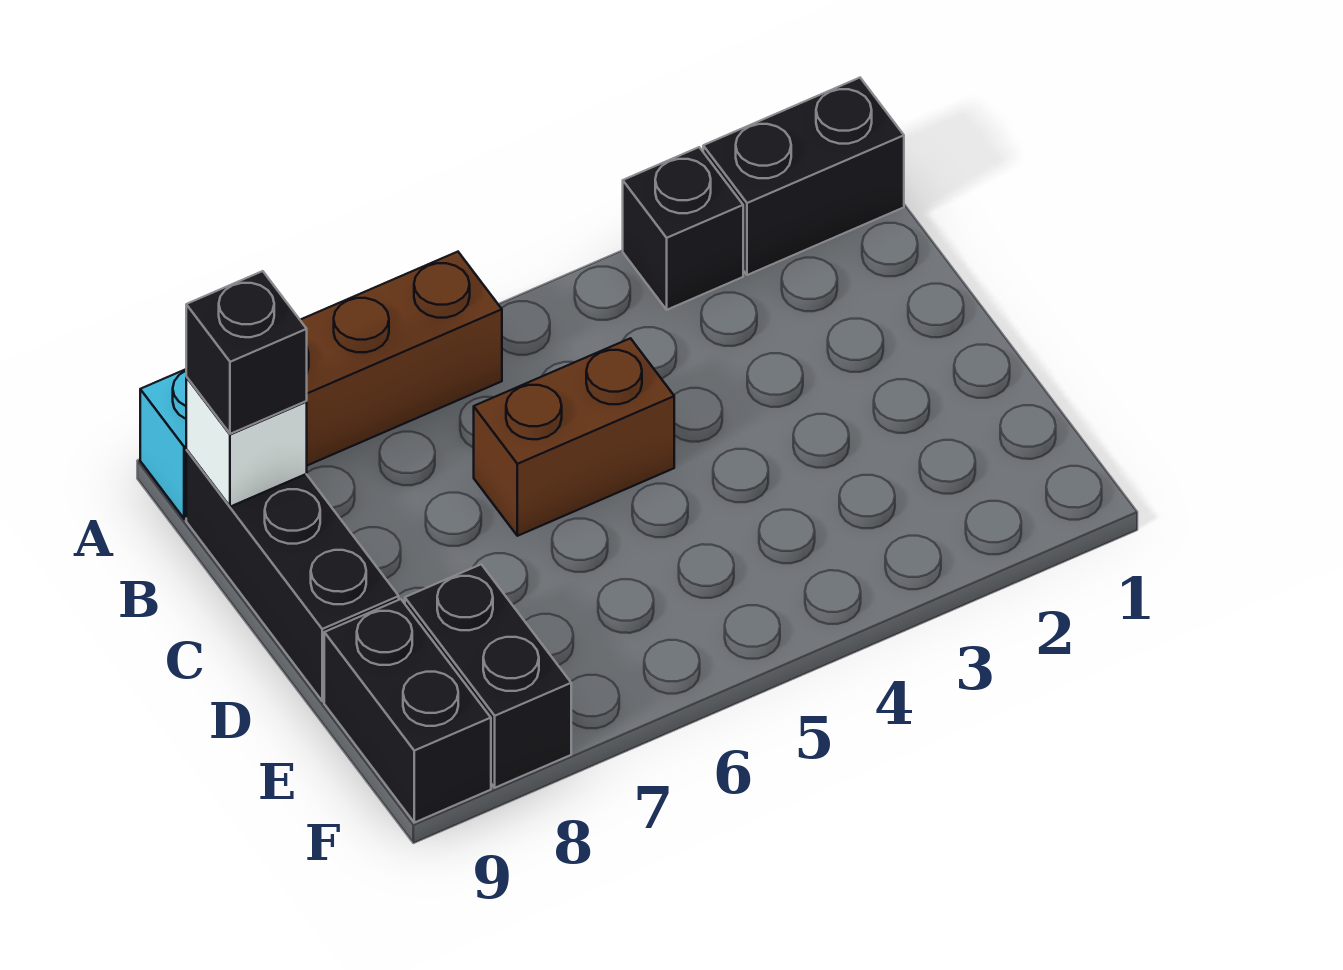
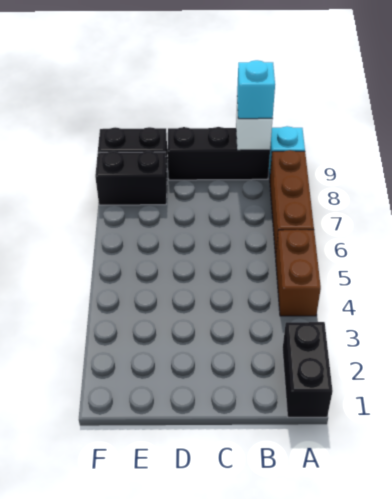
black 1x1 brick [623,147,743,310] -> none
black 1x1 brick [186,271,307,434] -> cyan 1x1 brick [237,60,275,119]
brown 1x2 brick [474,338,674,536] -> brown 1x2 brick moved to [275,230,321,316]

